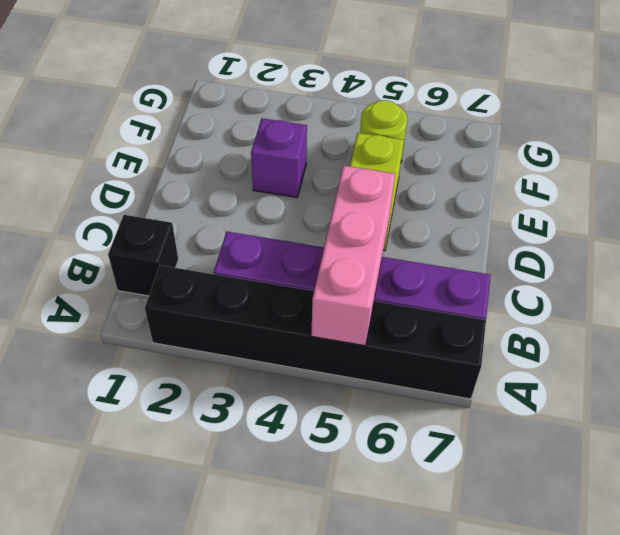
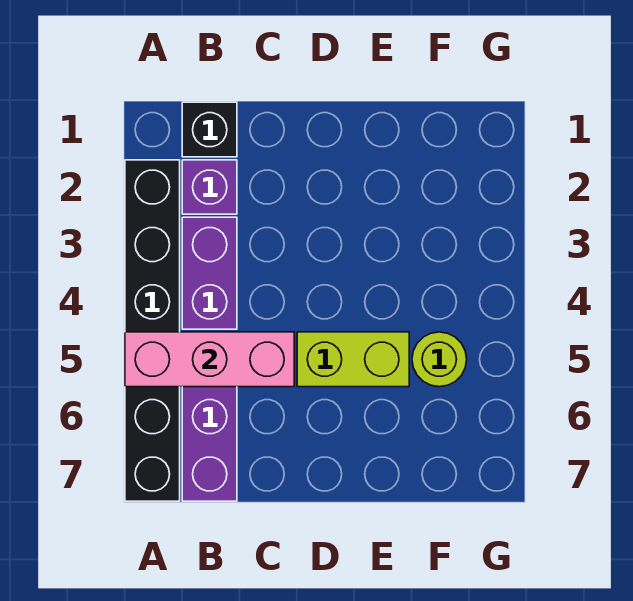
purple 1x1 brick [251,118,307,197] -> purple 1x1 brick moved to [182,160,237,214]

